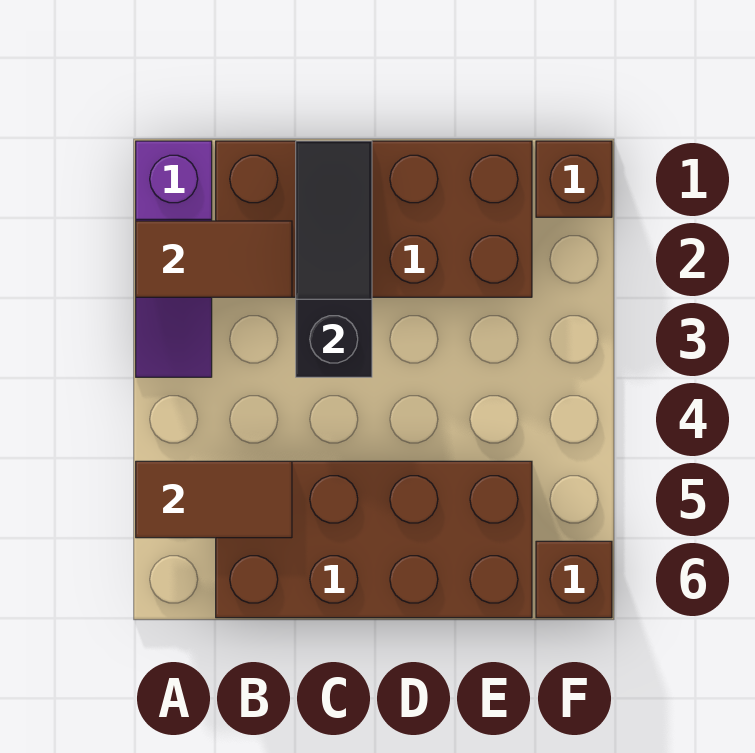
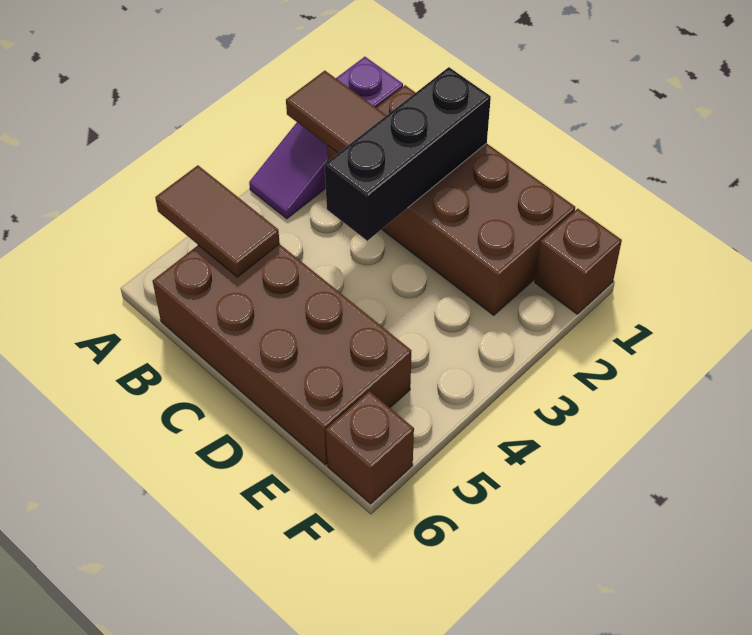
black 1x3 slope [296,141,372,377] -> black 1x3 brick [325,67,491,241]

